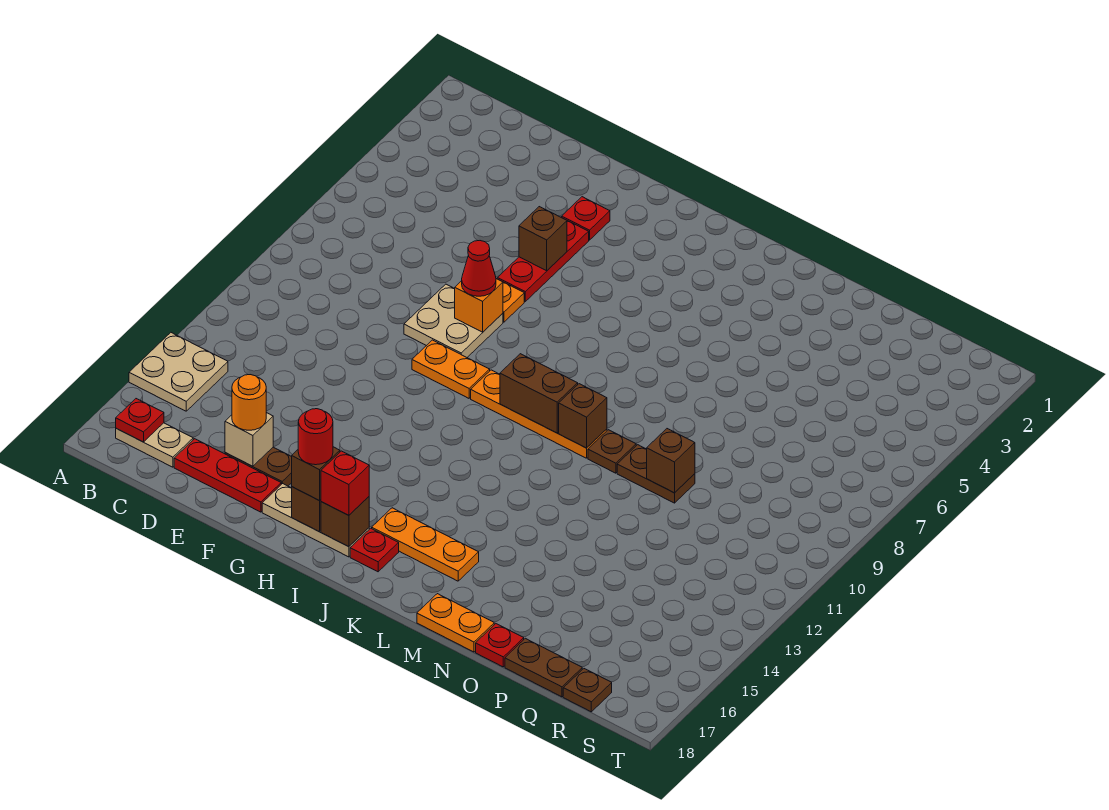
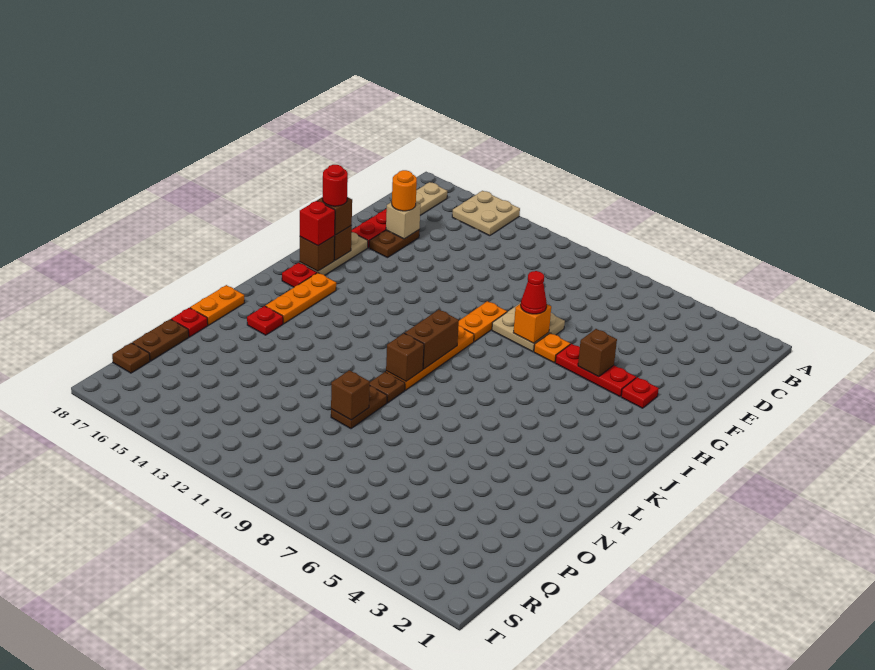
red 1x1 plate [116,399,164,442] -> red 1x1 plate moved to [247,306,283,335]

